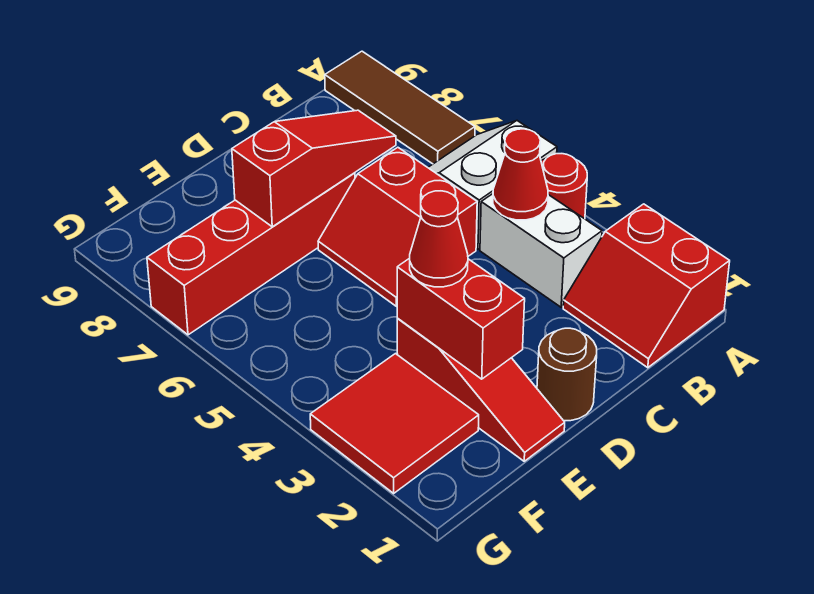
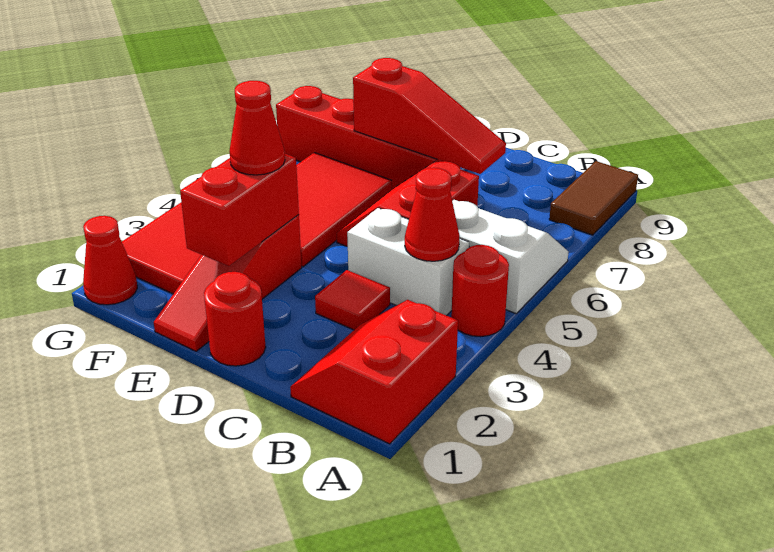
brown 1x3 tile [325,51,475,164] -> brown 1x2 tile [549,161,638,235]
white 1x2 brick [480,194,602,307] -> white 1x2 brick turned to [347,208,469,316]
none -> red 1x1 tile [315,270,390,330]
brown 1x1 round brick [537,328,597,421] -> red 1x1 round brick [204,272,266,366]
none -> red 2x3 tile [296,153,392,267]
none -> red 1x1 cone [83,216,137,305]

